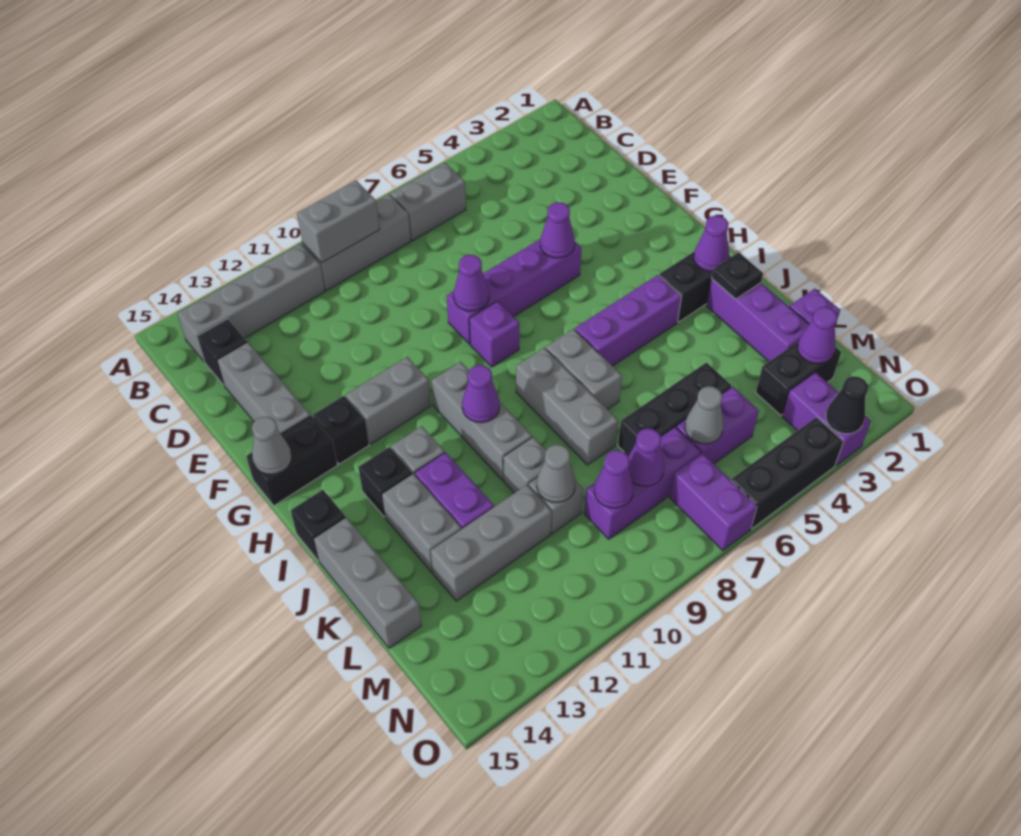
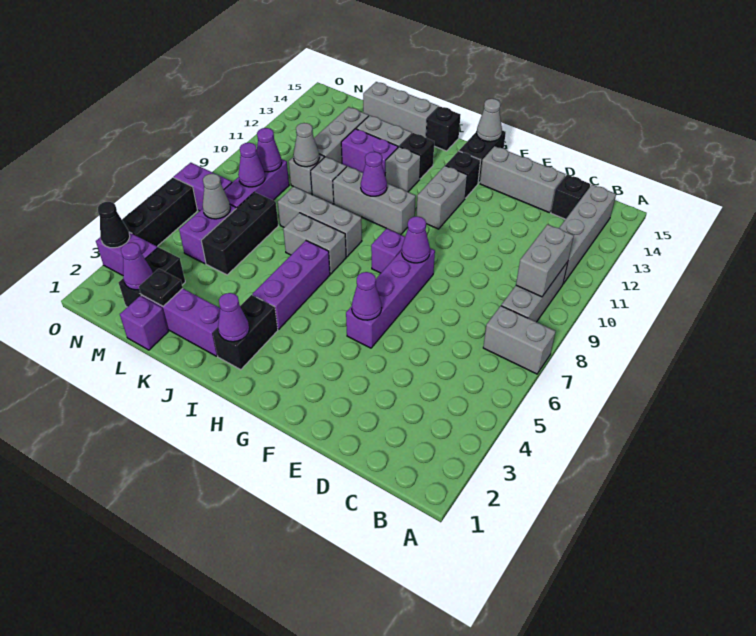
grey 1x2 brick [390,163,466,241] -> grey 1x2 brick turned to [483,306,556,374]
black 1x1 plate [711,252,763,299] -> black 1x1 plate moved to [139,269,183,306]

